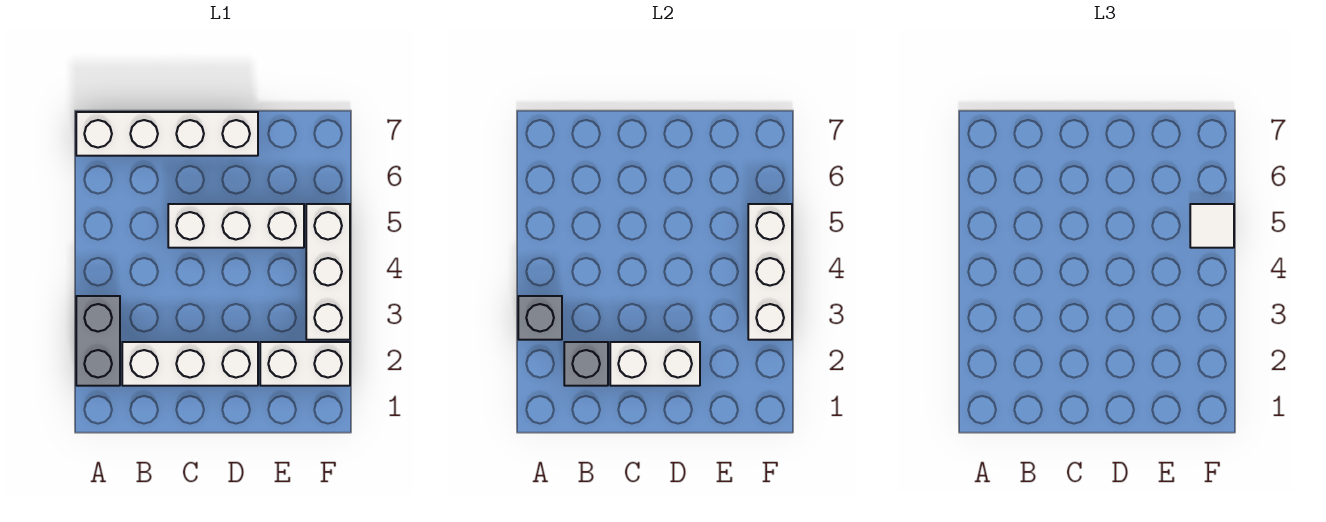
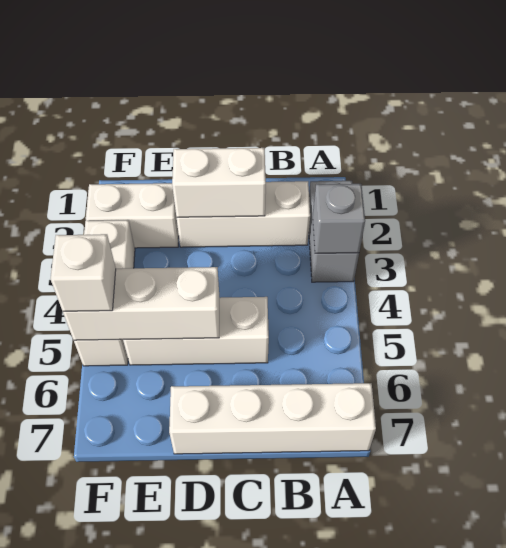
grey 1x1 brick [564,342,608,386] -> none
white 1x3 brick [748,204,792,340] -> white 1x3 brick turned to [63,267,219,340]
white 1x1 tile [1190,204,1234,248] -> white 1x1 brick [51,234,116,311]

